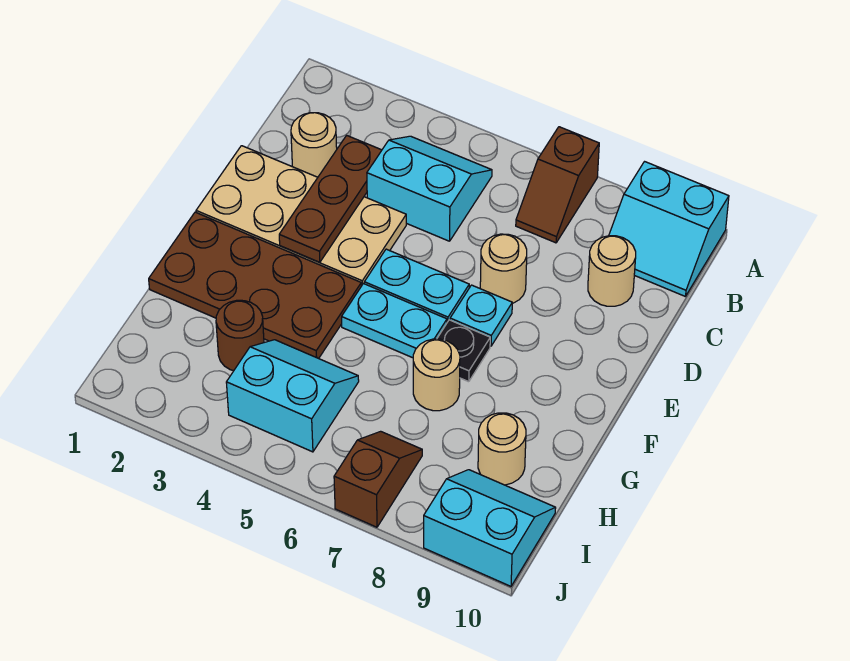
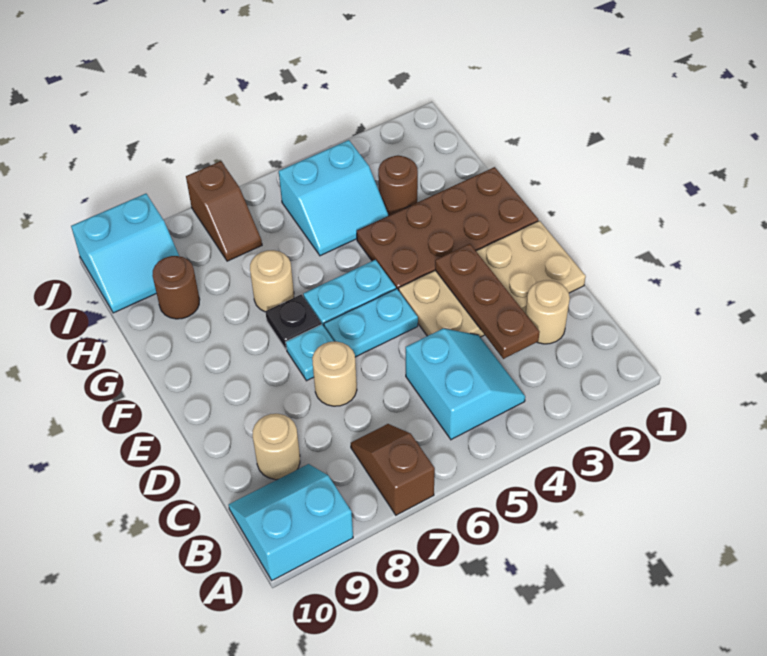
cyan 2x2 slope [367,136,492,241] -> cyan 2x2 slope turned to [406,329,525,440]
tan 1x1 round brick [478,413,526,485] -> brown 1x1 round brick [152,256,200,319]

